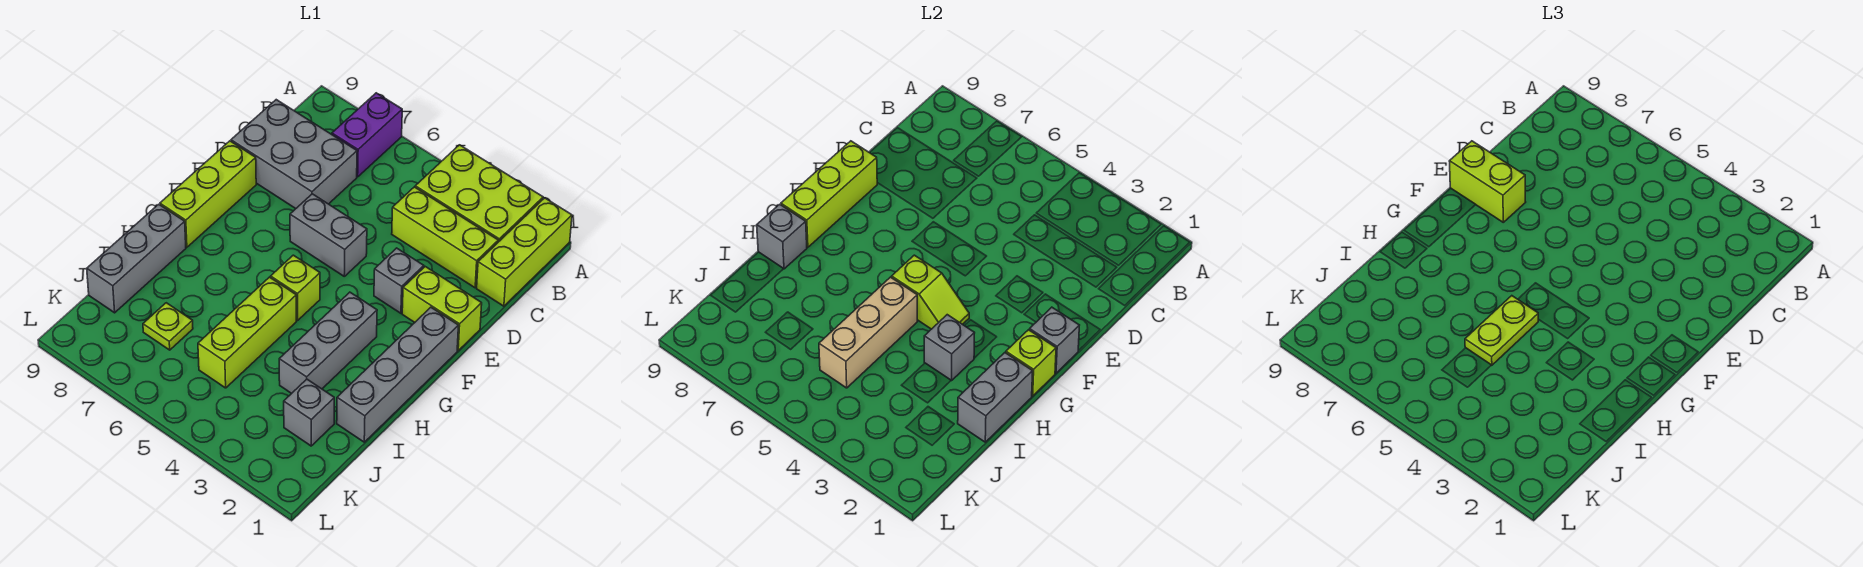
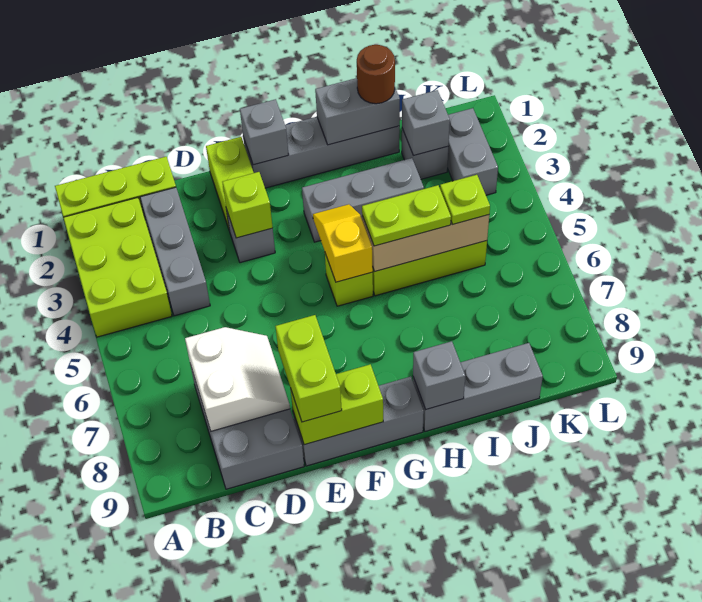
purple 1x2 brick [332,93,402,177] -> none
lime 1x3 brick [392,187,498,288] -> grey 1x3 brick [140,187,210,316]
none -> white 2x2 slope [185,327,290,431]
grey 1x2 brick [290,194,367,276] -> grey 1x2 brick moved to [448,108,498,195]
lime 1x3 brick [160,141,256,247] -> grey 1x3 brick [293,377,424,466]
lime 1x3 brick [781,141,877,247] -> lime 1x2 brick [290,364,383,445]
lime 1x1 brick [1006,330,1056,396] -> lime 1x1 brick moved to [223,172,273,238]
lime 1x2 slope [892,255,969,329] -> yellow 1x2 slope [313,204,373,282]
grey 1x1 brick [924,315,974,381] -> grey 1x1 brick moved to [402,90,450,156]
none -> brown 1x1 round brick [357,45,395,104]
lime 1x1 plate [143,303,193,350] -> lime 1x1 plate moved to [440,175,490,224]

